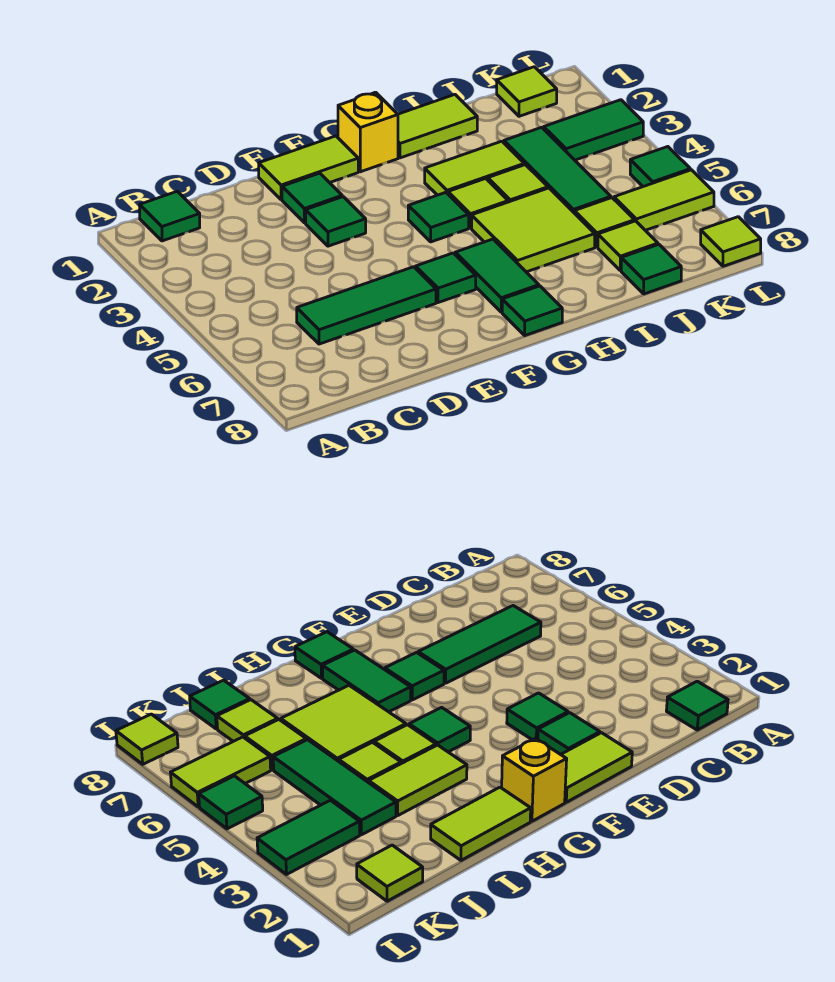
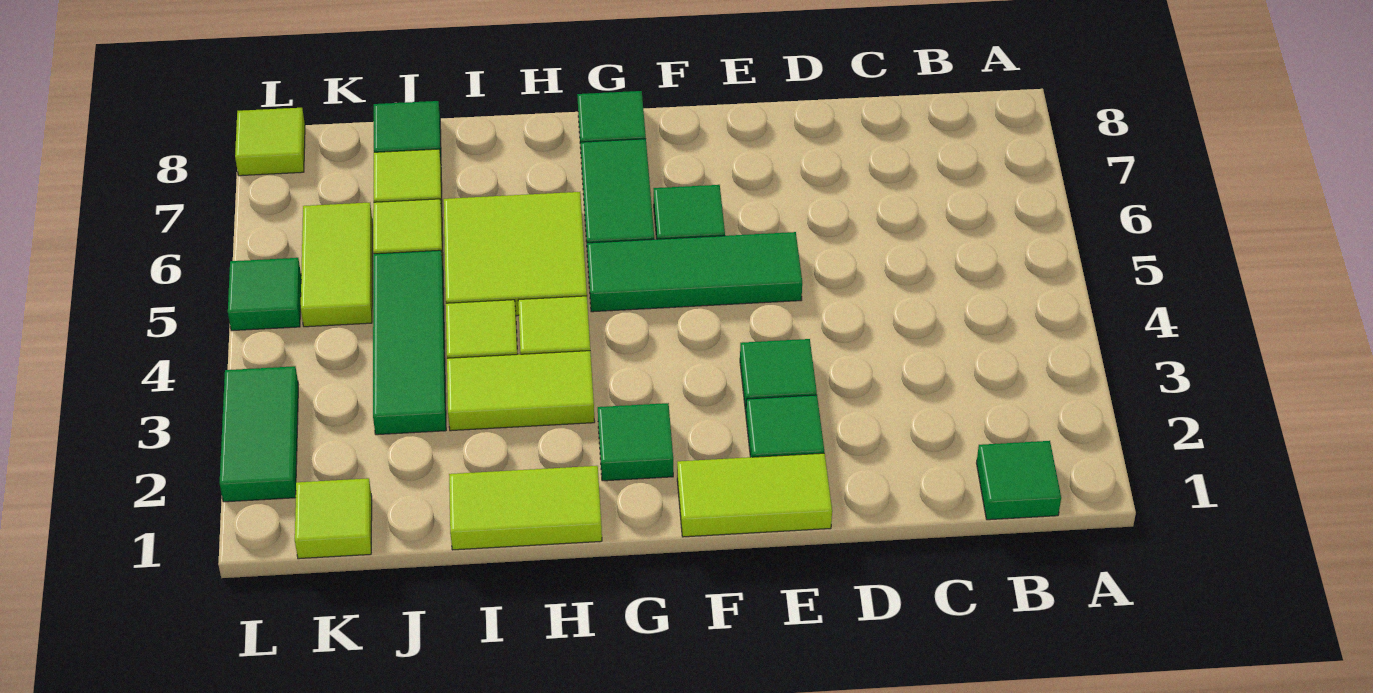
green 1x3 tile [297,267,436,344] -> green 1x3 tile moved to [587,232,802,312]
yellow 1x1 brick [338,92,398,172] -> none
green 1x1 tile [408,192,469,242] -> green 1x1 tile moved to [598,403,673,481]
green 1x2 tile [544,100,643,160] -> green 1x2 tile turned to [220,366,298,502]
lime 1x2 tile [614,170,714,230] -> lime 1x2 tile turned to [301,203,372,327]

